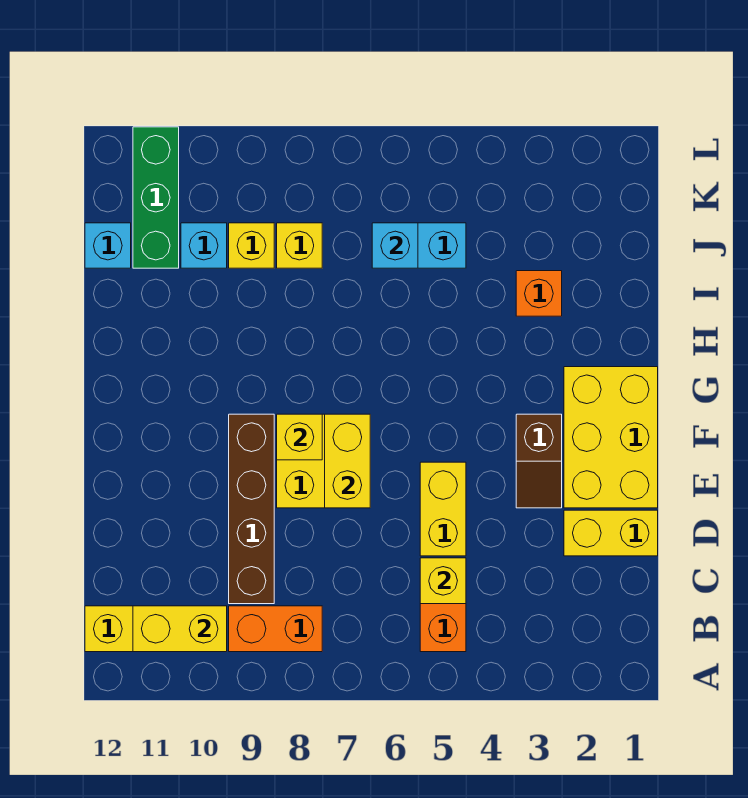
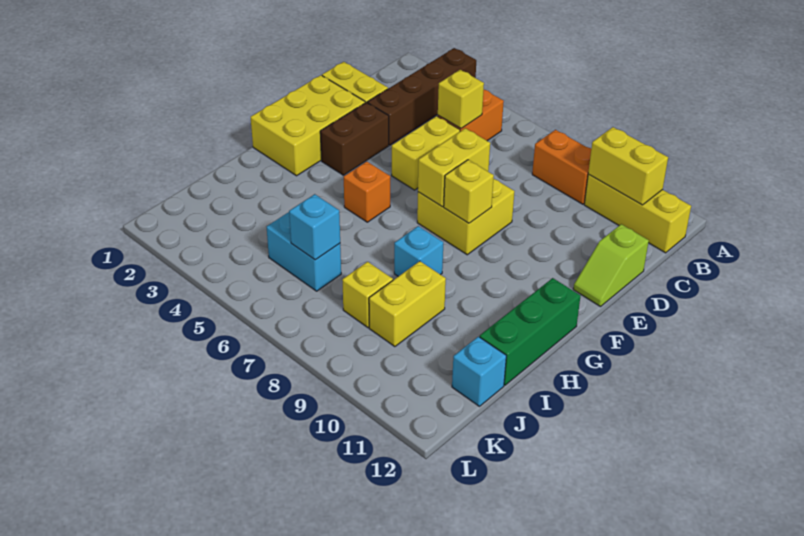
brown 1x4 brick [229,414,274,604] -> brown 1x4 brick moved to [367,48,476,145]
none -> lime 1x2 slope [573,224,649,307]
brown 1x2 slope [516,414,562,508] -> brown 1x2 brick [320,102,389,175]
orange 1x1 brick [516,271,562,316] -> orange 1x1 brick moved to [344,162,390,222]
yellow 1x1 brick [229,223,274,268] -> yellow 1x2 brick [369,261,446,347]
cyan 1x1 brick [181,223,227,268] -> cyan 1x1 brick moved to [394,226,443,276]
green 1x3 brick [133,127,179,268] -> green 1x3 brick moved to [480,278,581,385]

